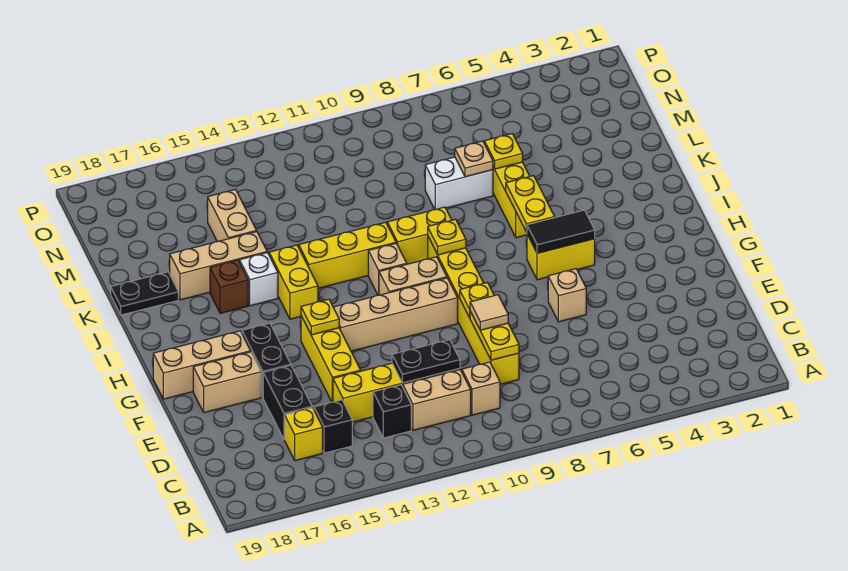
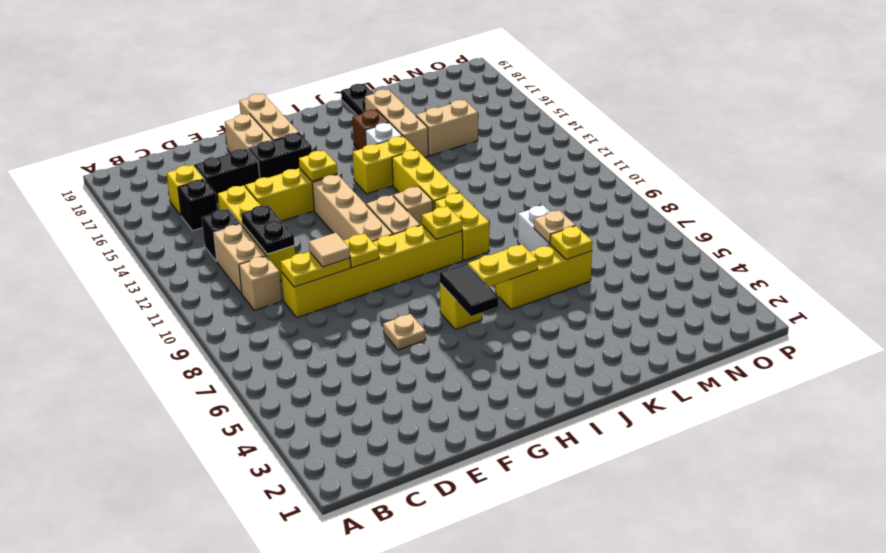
tan 1x1 brick [548,269,586,322] -> tan 1x1 plate [383,314,426,350]
yellow 1x2 brick [527,235,595,280] -> yellow 1x1 brick [440,283,482,329]

